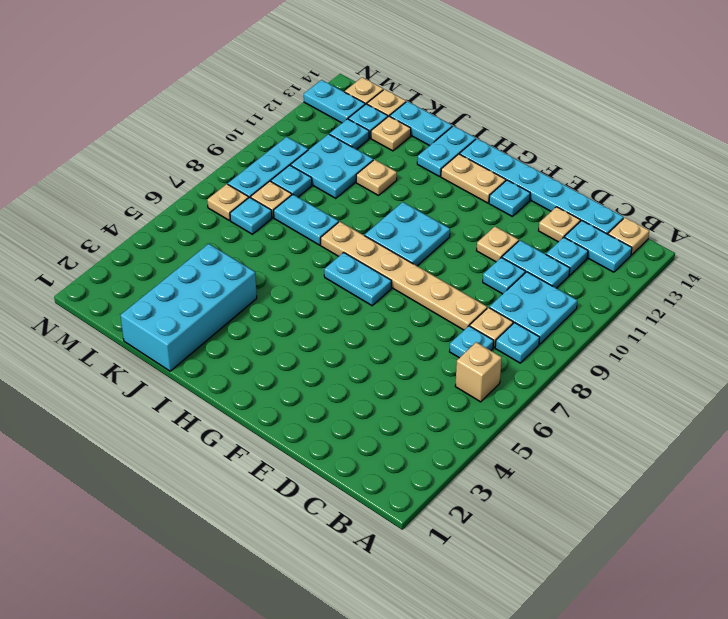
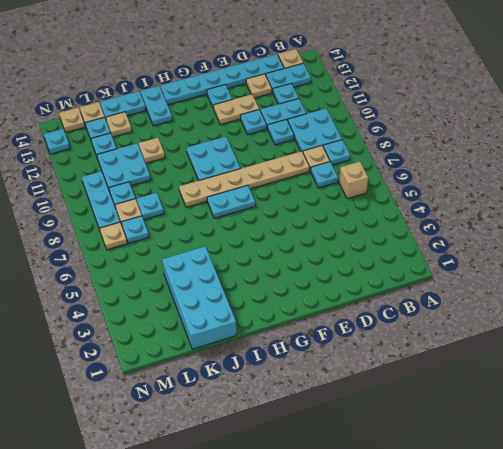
tan 1x1 plate [477,227,519,262] -> cyan 1x1 plate [241,110,266,135]
tan 1x2 plate [441,154,506,203] -> tan 1x2 plate moved to [214,94,259,125]
cyan 1x2 plate [274,195,339,245] -> cyan 1x1 plate [137,193,164,220]
cyan 1x2 plate [304,80,365,123] -> cyan 1x1 plate [44,129,70,154]

